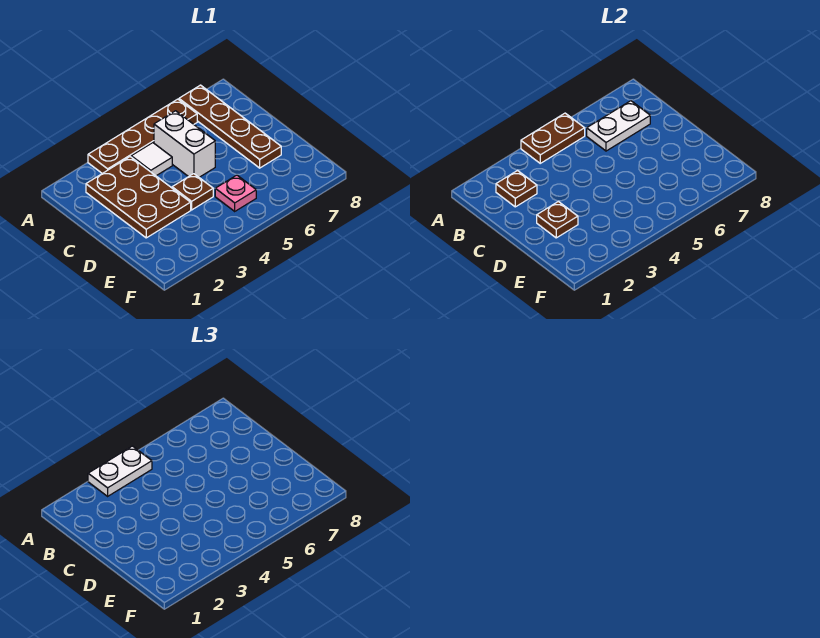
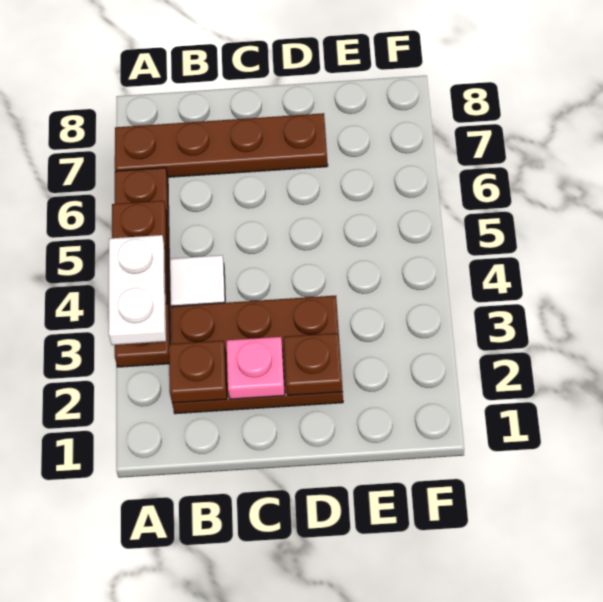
white 1x2 brick [154,111,215,177] -> none
white 1x2 plate [587,101,650,151] -> none
brown 1x1 plate [172,174,213,210] -> none
pink 1x1 plate [215,175,256,211] -> pink 1x1 plate moved to [226,337,285,399]

